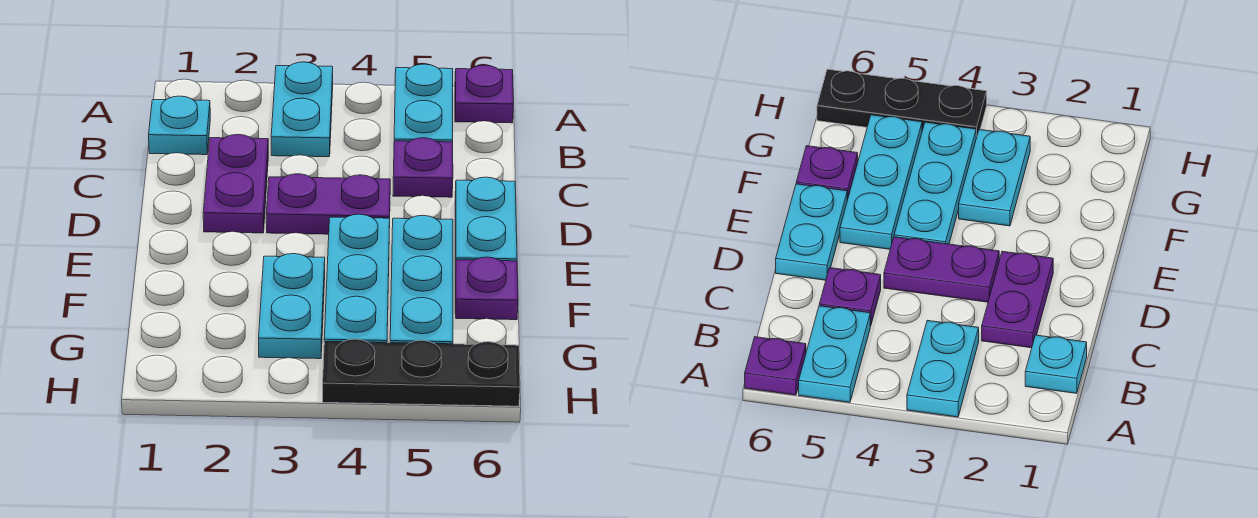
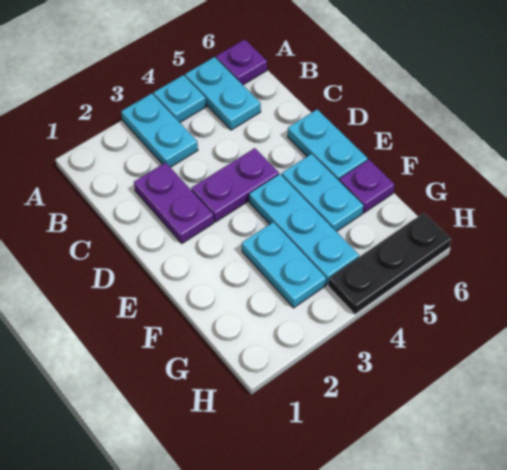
cyan 1x1 plate [149,96,210,155] -> cyan 1x1 plate moved to [154,75,206,122]
purple 1x1 plate [393,138,453,197] -> none
cyan 1x3 plate [390,215,453,344] -> cyan 1x2 plate [282,154,363,232]

